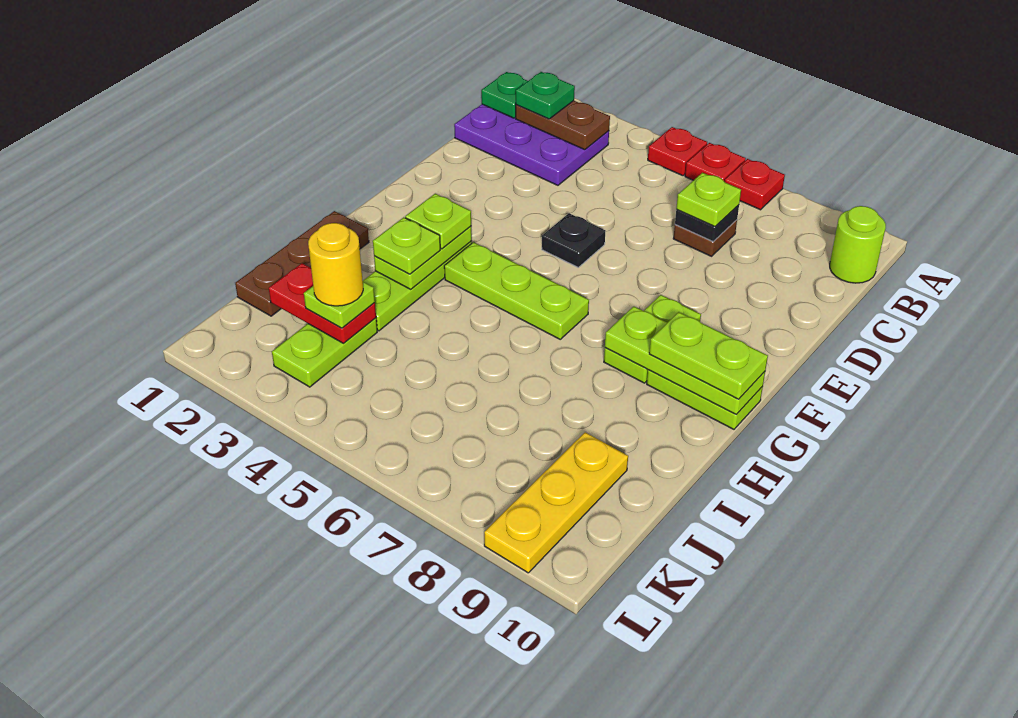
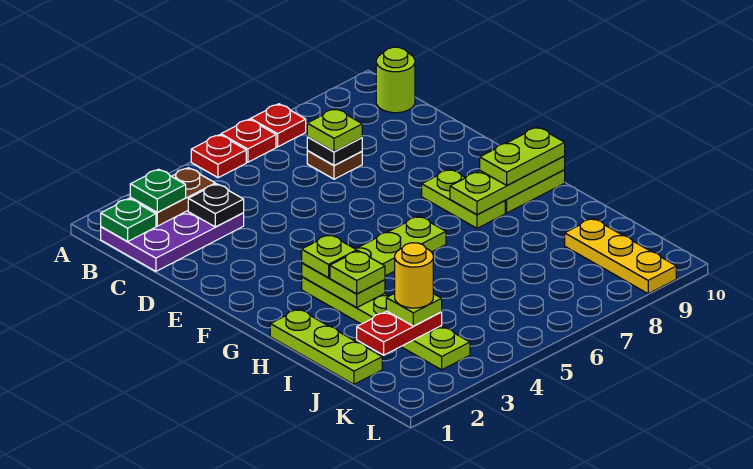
black 1x1 plate [542,213,605,267] -> black 1x1 plate moved to [188,184,244,227]
brown 1x3 plate [235,211,369,316] -> lime 1x3 plate [270,309,382,384]

